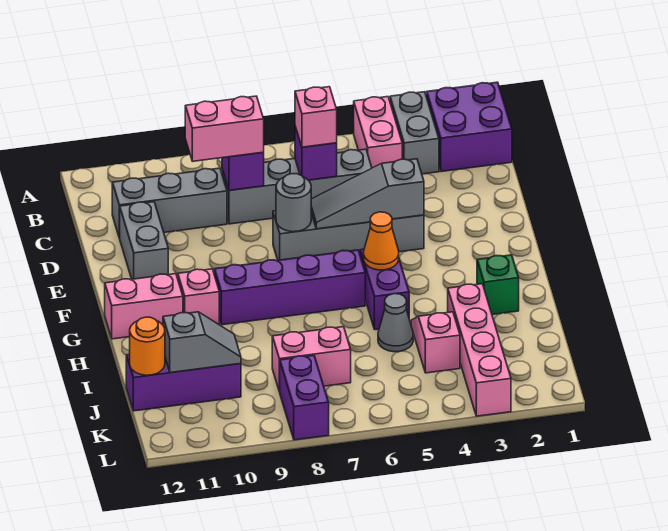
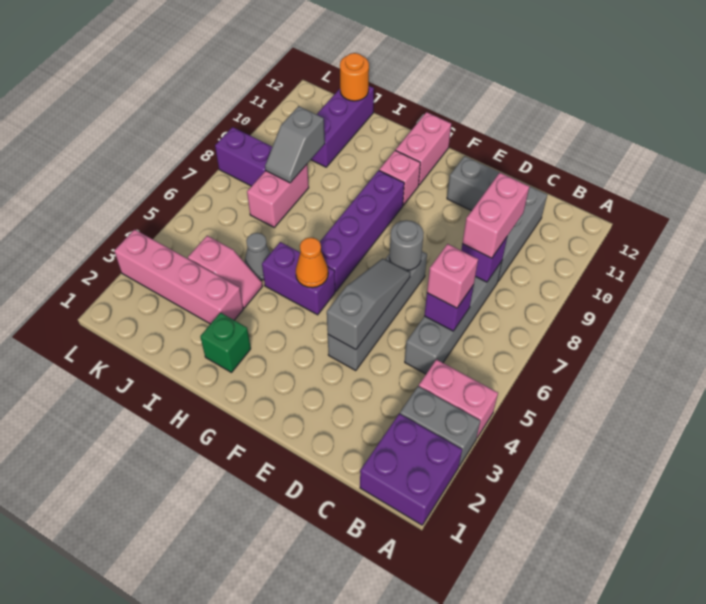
grey 1x2 slope [163,312,241,373] -> grey 1x2 slope moved to [265,106,325,183]

